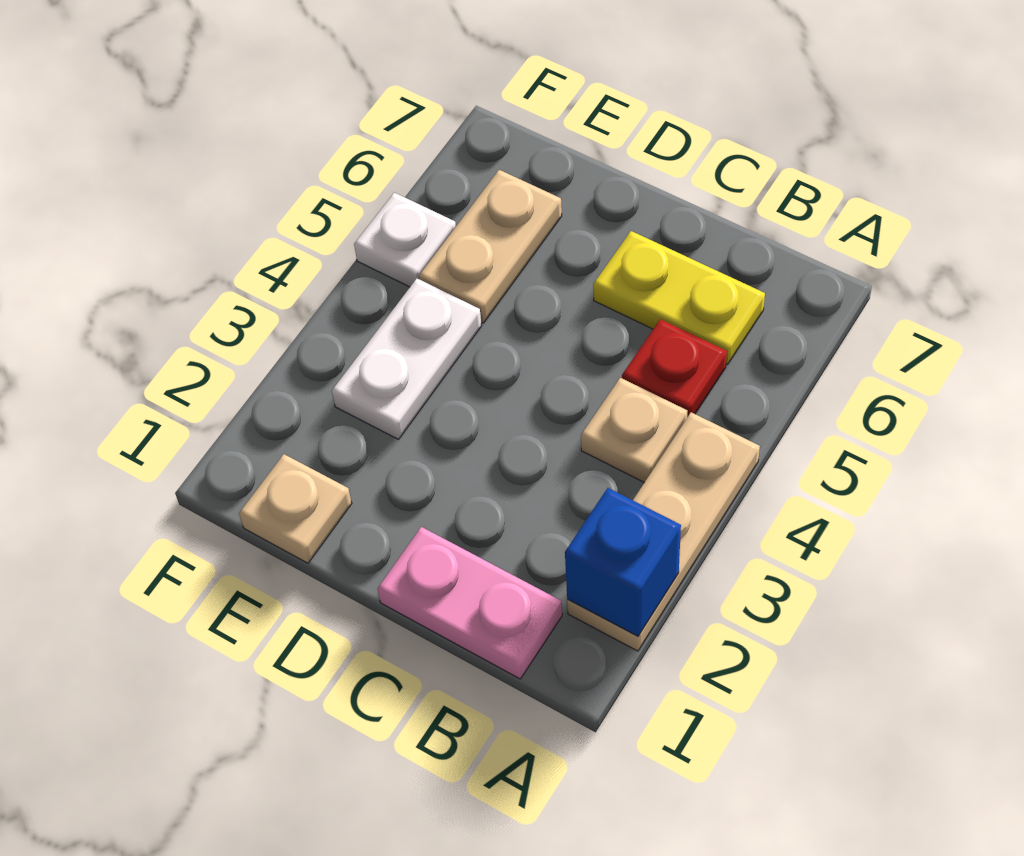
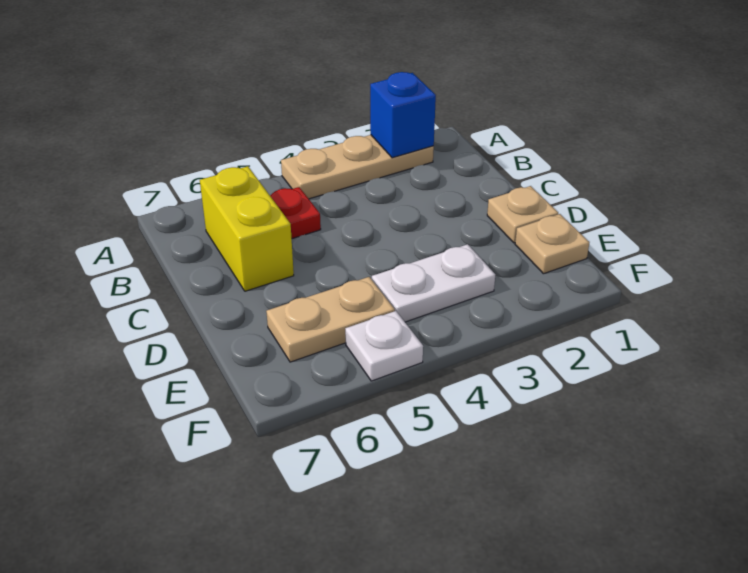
pink 1x2 plate [378,527,562,679] -> none
tan 1x1 plate [581,378,687,482] -> tan 1x1 plate moved to [487,186,558,243]
yellow 1x2 plate [593,231,765,365] -> yellow 1x2 brick [200,166,294,291]

